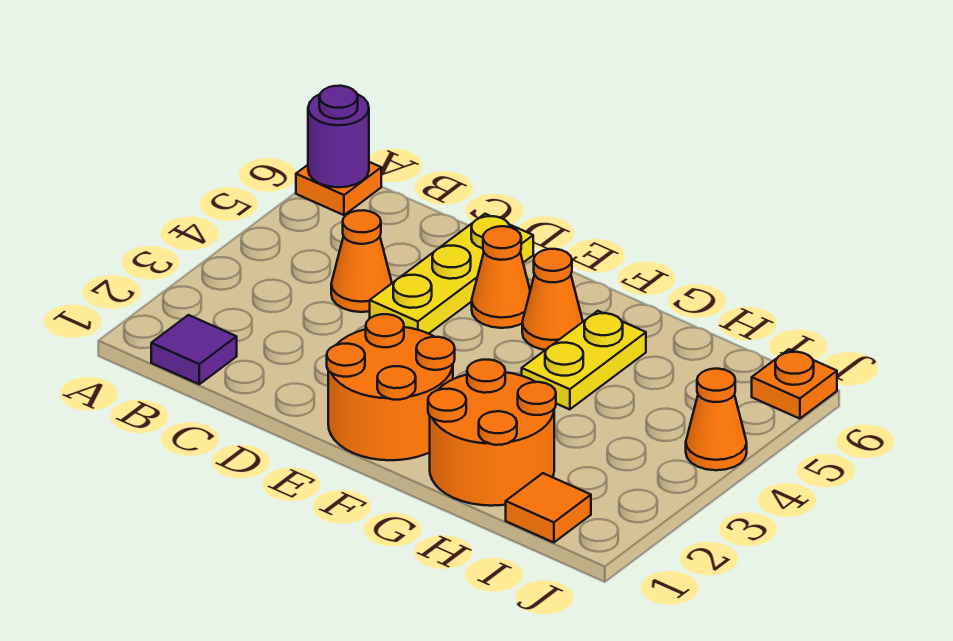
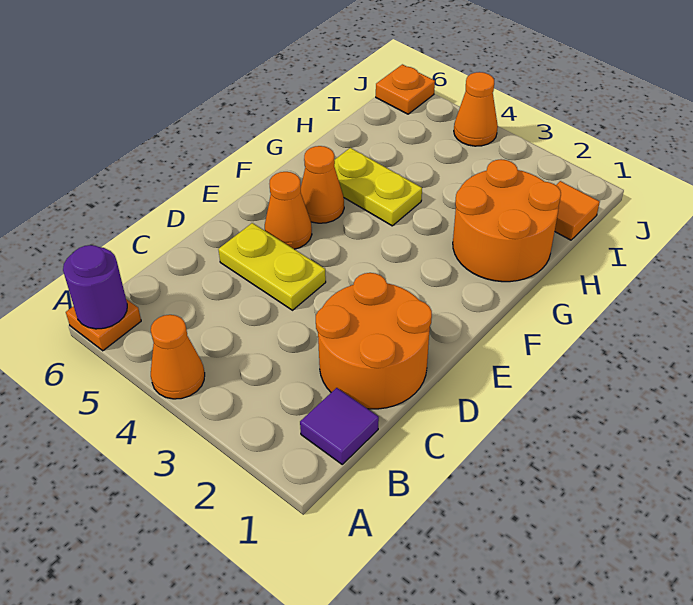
orange 1x1 cone [331,210,392,312] -> orange 1x1 cone moved to [151,315,205,399]
yellow 1x3 plate [370,214,533,334] -> yellow 1x2 plate [218,223,326,310]
orange 2x2 round brick [327,314,455,460] -> orange 2x2 round brick moved to [316,273,432,409]

